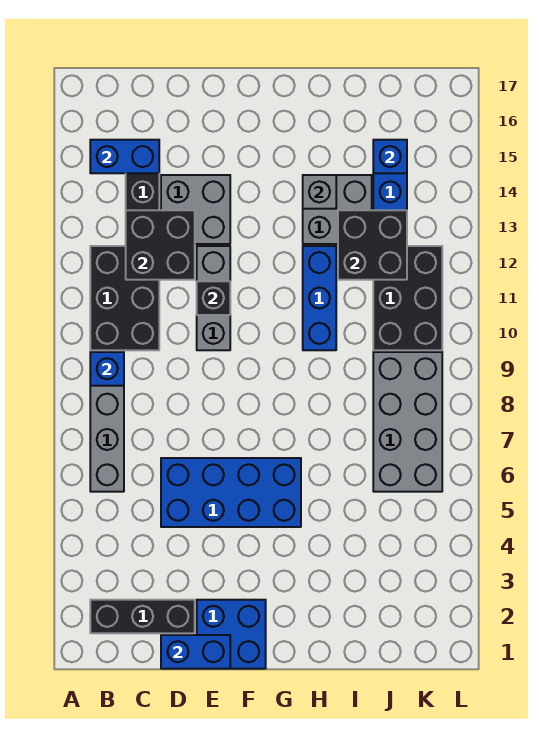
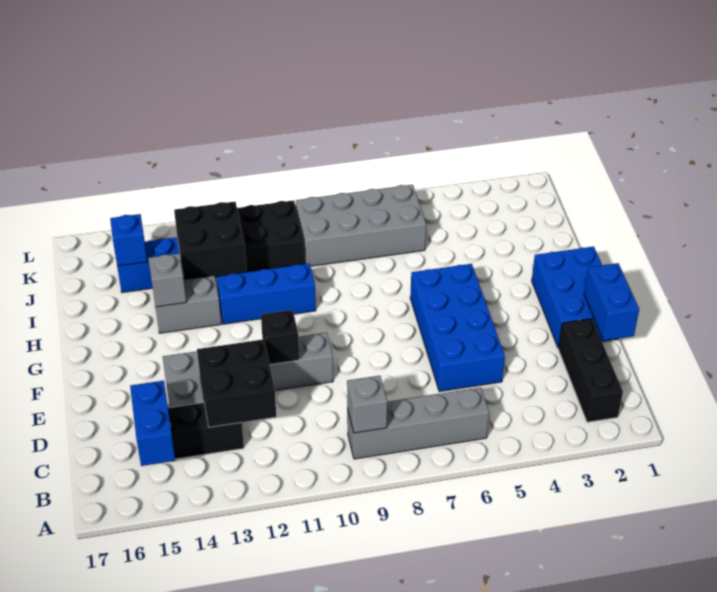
blue 1x1 brick [90,352,124,386] -> grey 1x1 brick [347,376,387,433]
black 2x3 brick [90,246,159,350] -> none
blue 2x2 brick [197,600,266,669] -> blue 2x3 brick [532,246,615,347]

